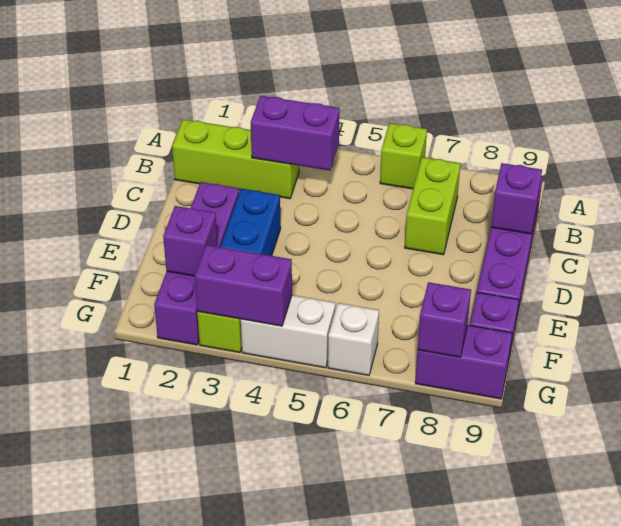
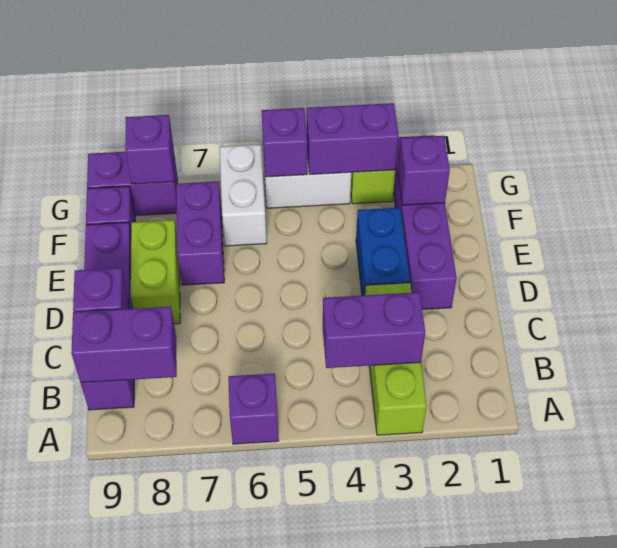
lime 1x1 brick [380,123,427,189] -> purple 1x1 brick [228,374,279,444]
lime 1x3 brick [172,119,299,199] -> lime 1x3 brick turned to [365,283,427,435]
lime 1x2 brick [405,157,460,255] -> lime 1x2 brick moved to [131,220,180,324]
none -> purple 1x2 brick [71,307,177,383]
none -> purple 1x2 brick [176,181,224,285]
none -> purple 1x1 brick [262,108,307,177]
white 1x1 brick [328,303,379,375] -> white 1x2 brick [220,145,267,246]

